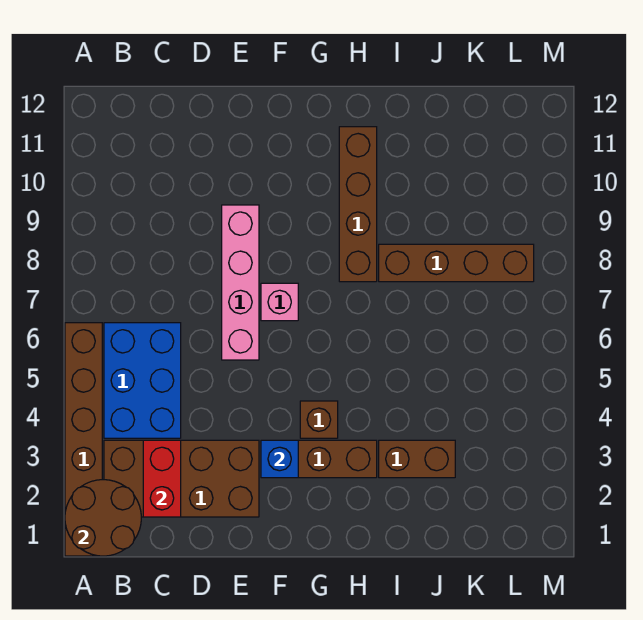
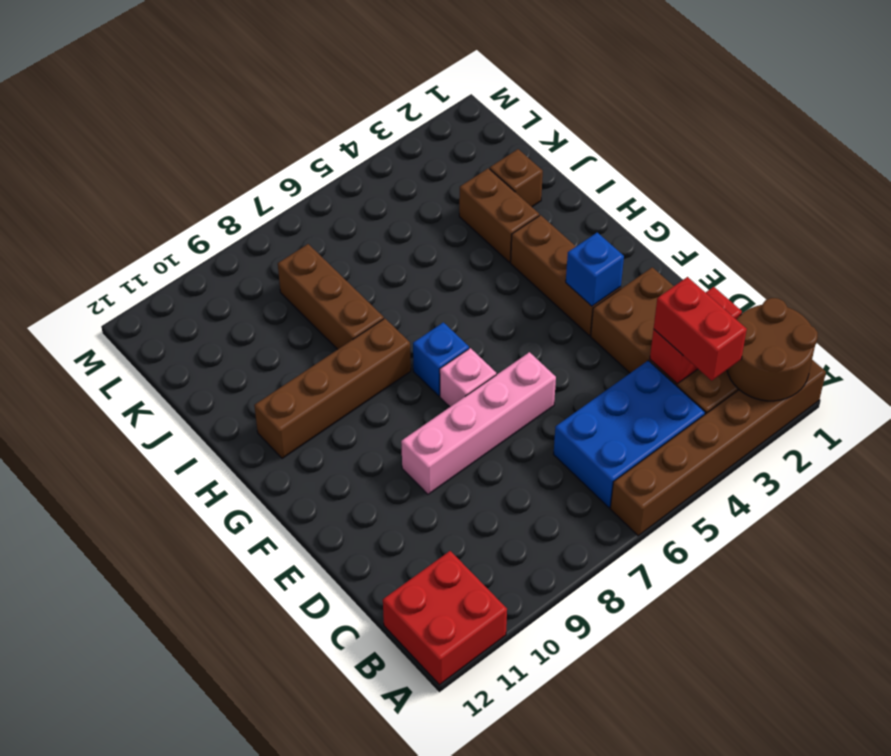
none -> red 2x2 brick [383,551,507,685]
none -> red 1x2 brick [654,277,747,381]
brown 1x1 brick [300,401,338,438] -> brown 1x1 brick moved to [490,149,543,207]
none -> blue 1x1 brick [413,322,469,396]
brown 1x4 brick [379,244,534,282] -> brown 1x3 brick [278,244,384,349]

